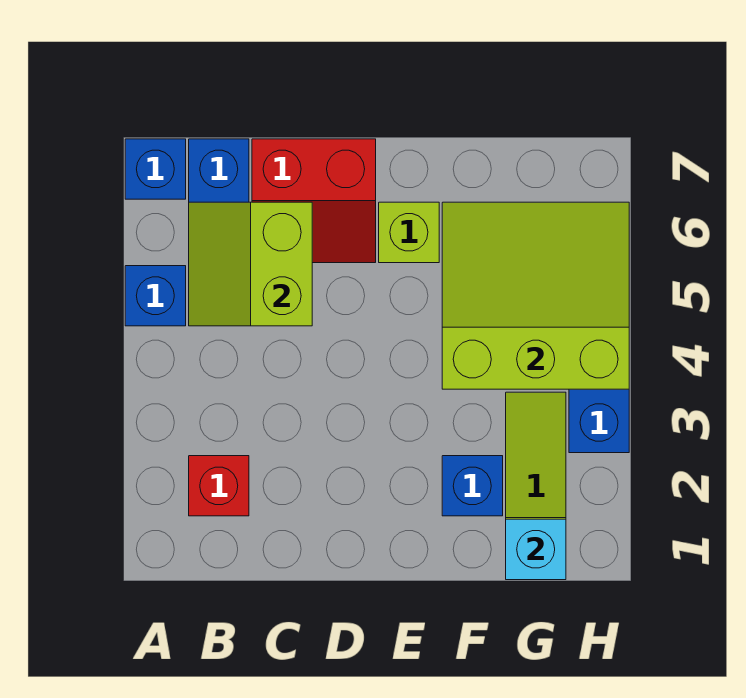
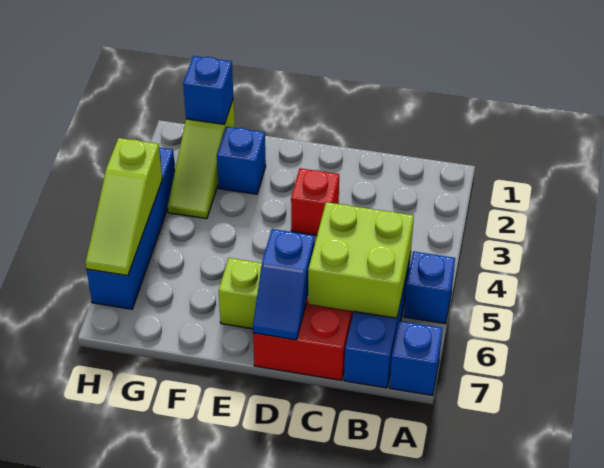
red 1x1 brick [189,456,249,516] -> red 1x1 brick moved to [291,168,339,235]
lime 2x2 slope [189,202,312,326] -> lime 2x2 brick [308,202,414,318]
none -> blue 1x2 slope [253,229,315,340]
lime 3x3 slope [442,202,629,389] -> lime 1x3 slope [85,138,162,276]
cyan 1x1 brick [506,519,566,580] -> blue 1x1 brick [183,56,233,124]

